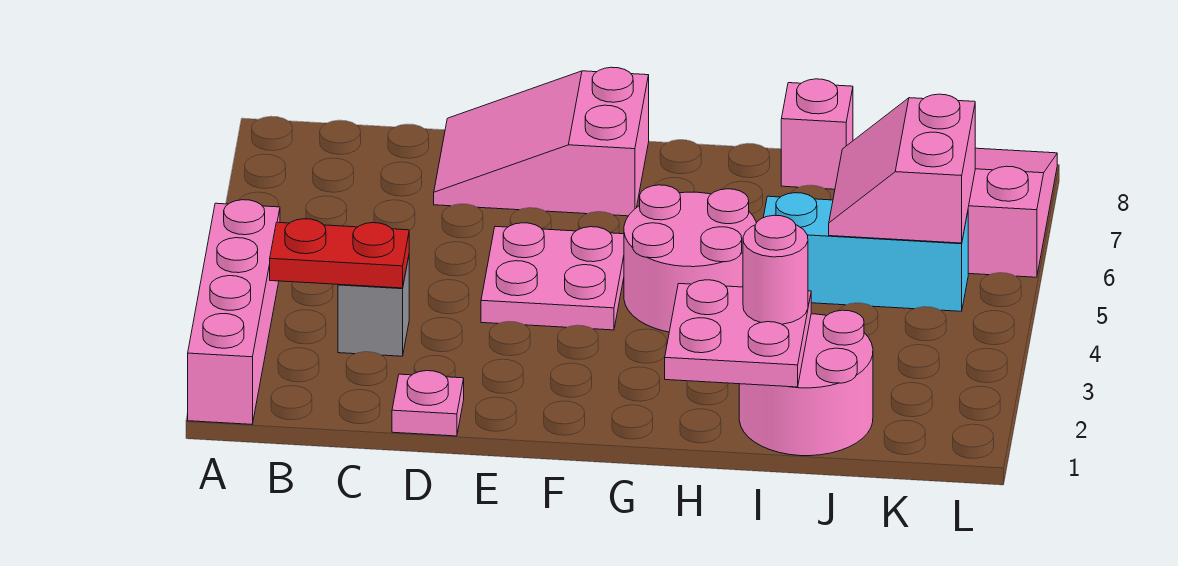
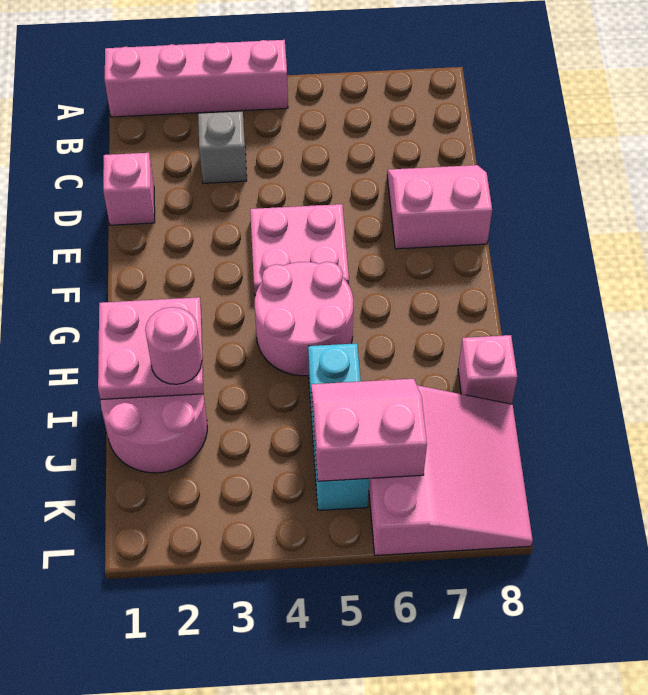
red 1x2 plate [270,219,409,288] -> none
pink 1x1 plate [392,371,464,436] -> pink 1x1 brick [103,153,155,225]
pink 2x3 slope [434,67,649,216] -> pink 2x2 slope [387,165,492,249]

